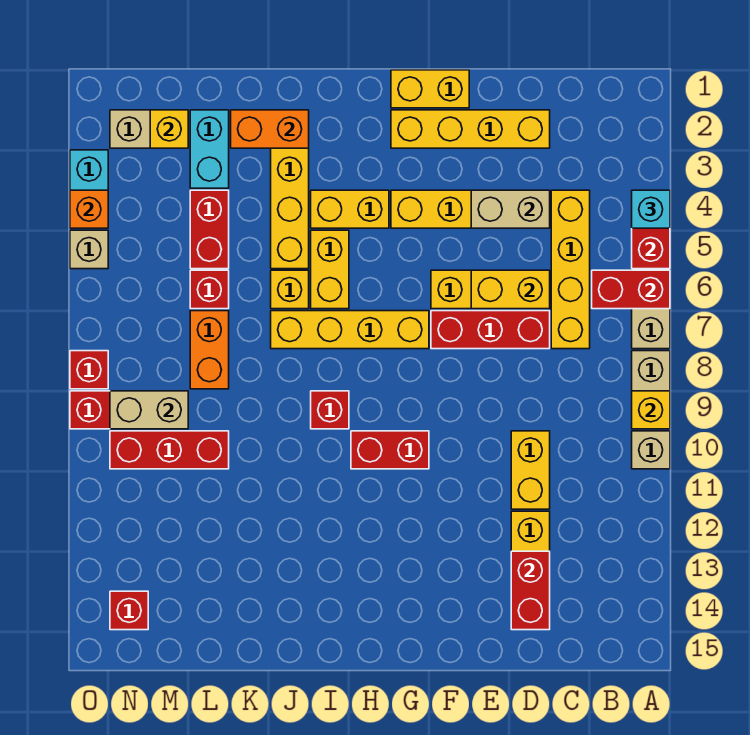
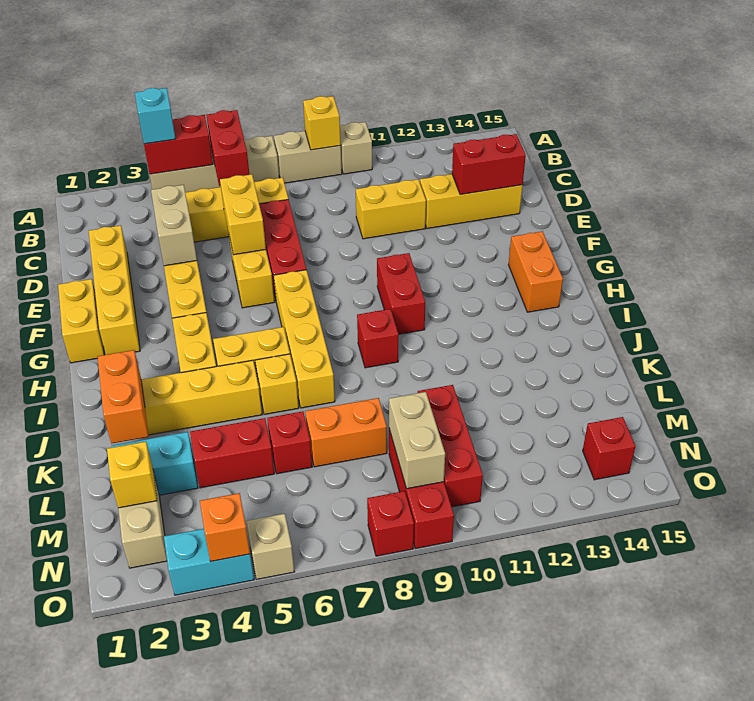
none -> orange 1x2 brick [509,231,563,312]

